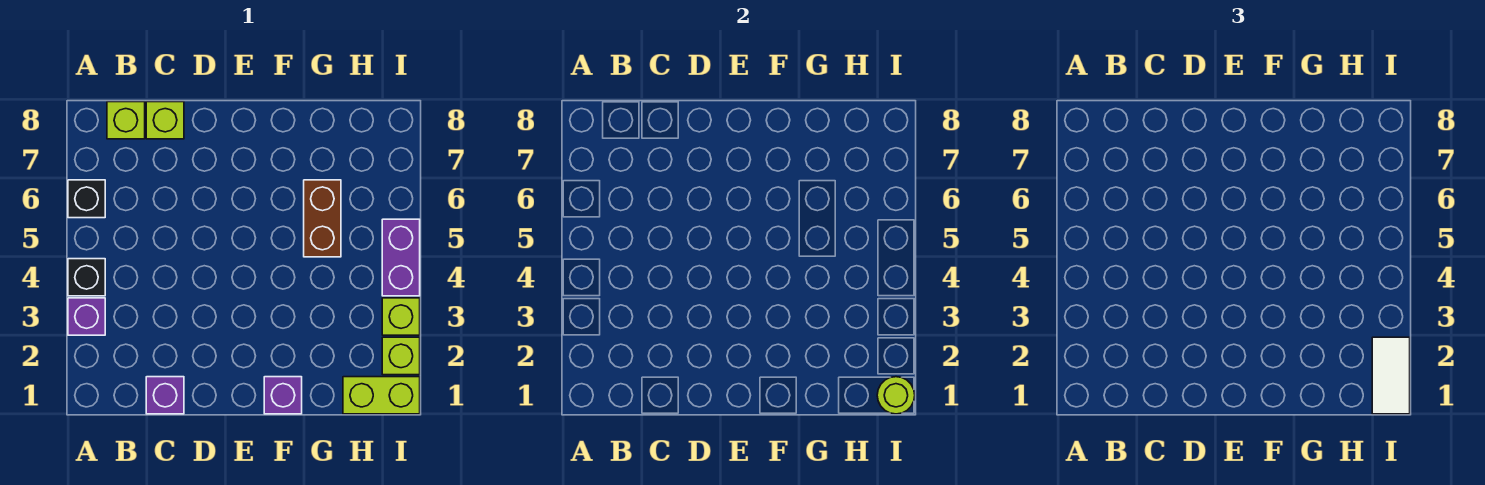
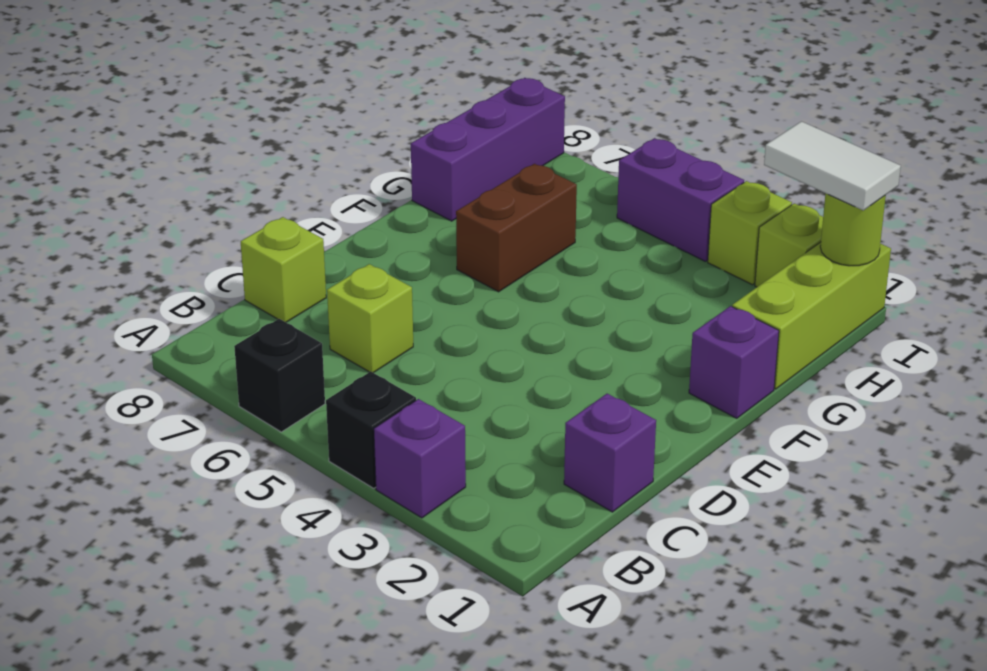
lime 1x1 brick [107,102,145,139] -> lime 1x1 brick moved to [327,264,413,373]
brown 1x2 brick [304,180,341,257] -> brown 1x2 brick turned to [456,164,577,292]
none -> purple 1x3 brick [411,78,565,221]
lime 1x2 brick [343,377,420,414] -> lime 1x3 brick [732,242,891,389]

